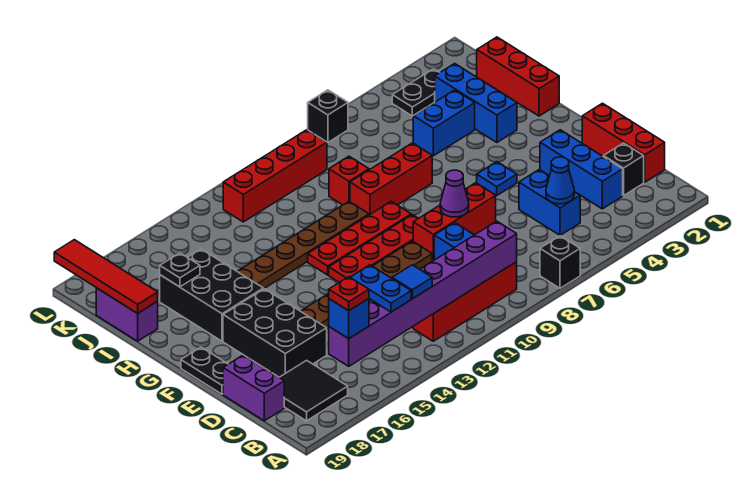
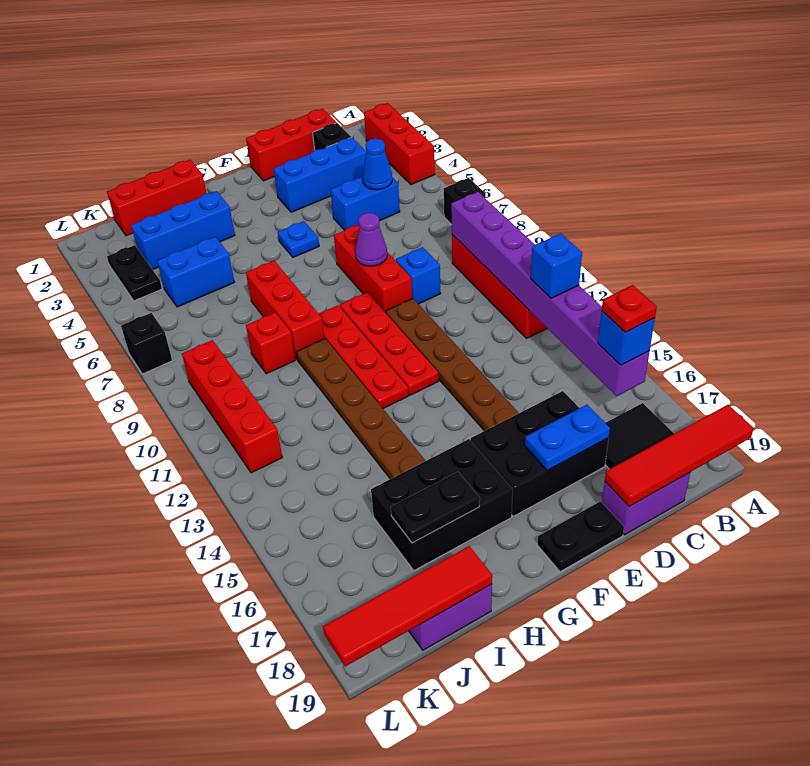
none -> red 1x3 brick [364,103,435,184]
none -> red 1x4 tile [605,405,754,506]
blue 1x1 tile [392,265,432,299] -> blue 1x1 brick [531,233,582,298]
blue 1x2 plate [350,265,411,312] -> blue 1x2 plate moved to [525,405,610,470]
blue 1x2 brick [413,90,475,156] -> blue 1x2 brick turned to [157,237,234,307]
black 1x1 plate [160,253,200,287] -> black 1x2 plate [391,472,480,543]

